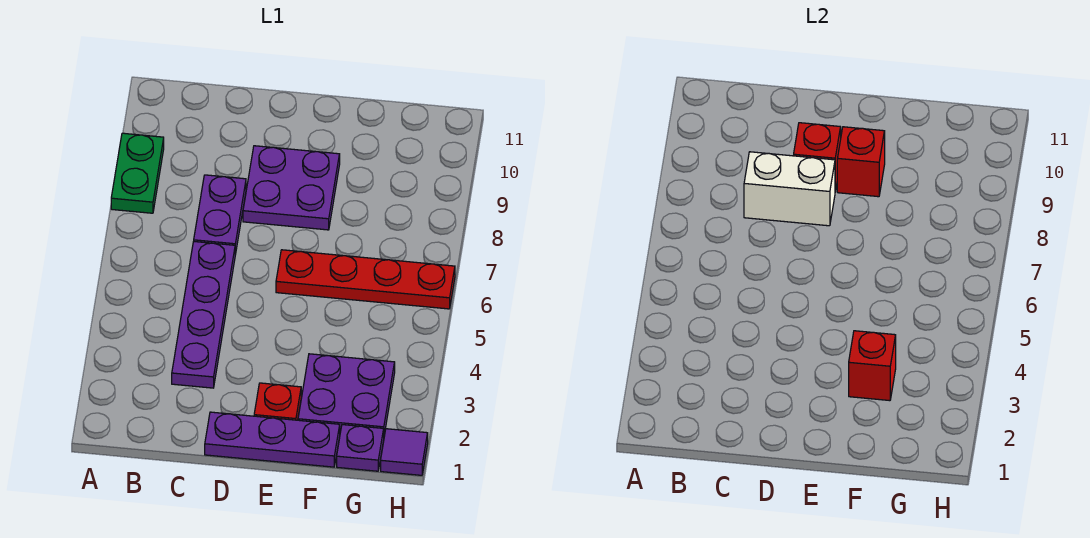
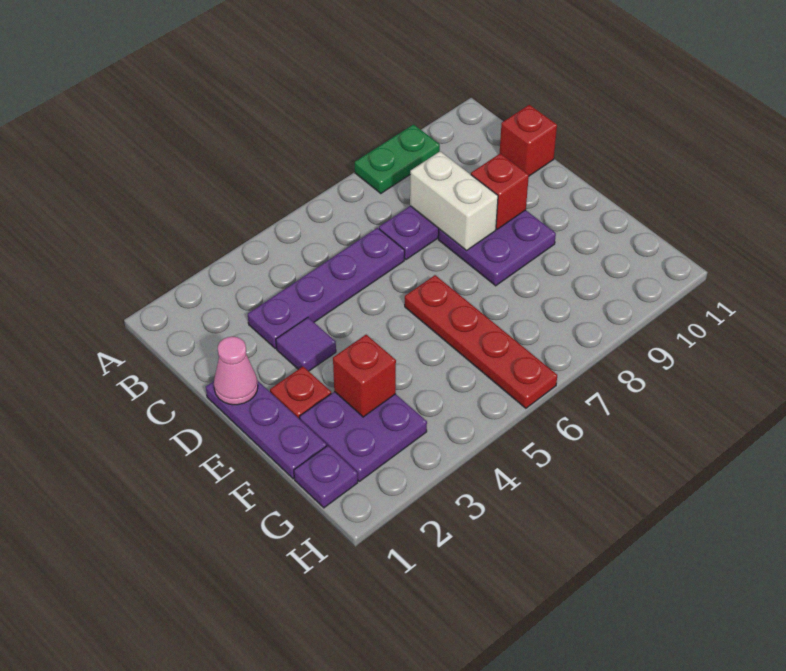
none -> pink 1x1 cone [214,337,258,405]
red 1x1 brick [837,127,885,197] -> red 1x1 brick moved to [500,105,557,176]
purple 1x1 tile [381,429,428,475] -> purple 1x1 tile moved to [276,318,336,371]

